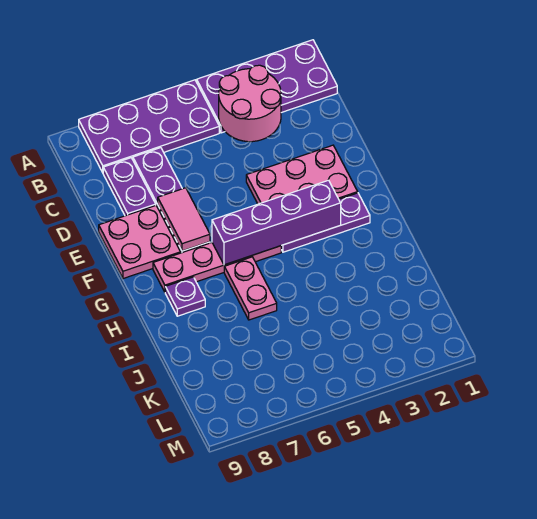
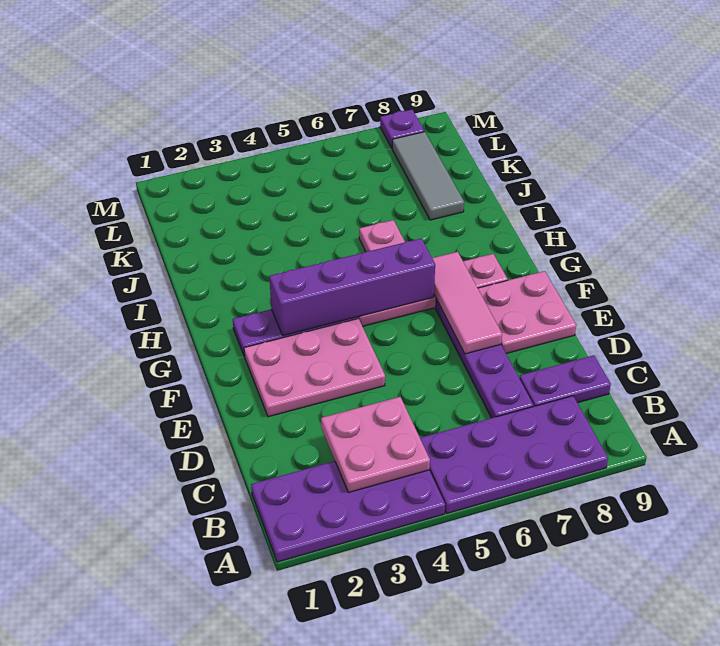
pink 2x2 round brick [219,65,281,142] -> pink 2x2 plate [321,397,430,492]
purple 1x2 plate [103,158,156,216] -> purple 1x2 plate turned to [519,355,611,406]
pink 1x2 tile [158,188,210,251] -> pink 1x3 tile [432,252,502,354]
purple 1x1 plate [165,277,205,316] -> purple 1x1 plate moved to [380,110,424,148]
none -> grey 1x3 tile [392,132,464,220]

